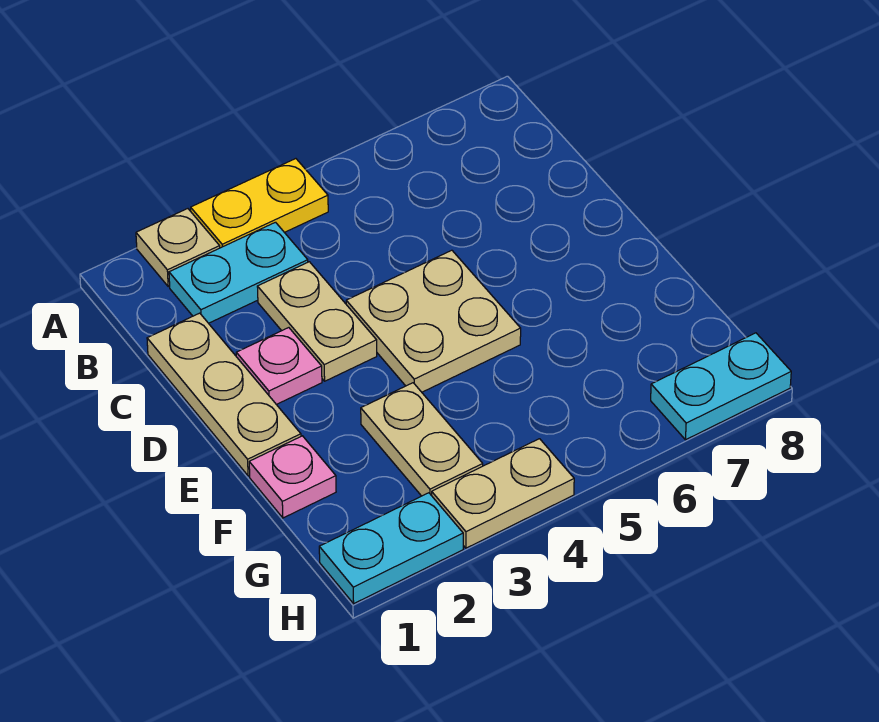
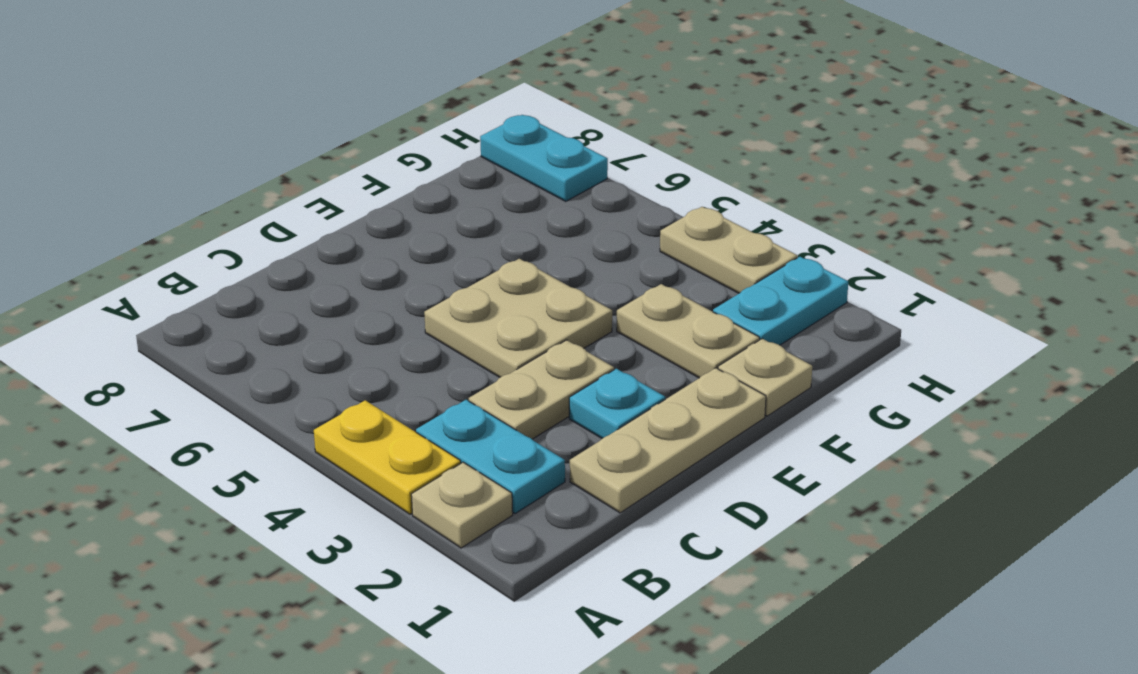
pink 1x1 plate [236,328,322,405] -> cyan 1x1 plate [569,369,665,439]
pink 1x1 plate [249,436,336,518] -> tan 1x1 plate [718,339,812,416]
tan 1x2 plate [361,383,483,496] -> tan 1x2 plate turned to [617,284,760,378]
cyan 1x2 plate [319,493,463,604] -> cyan 1x2 plate turned to [713,257,848,345]

